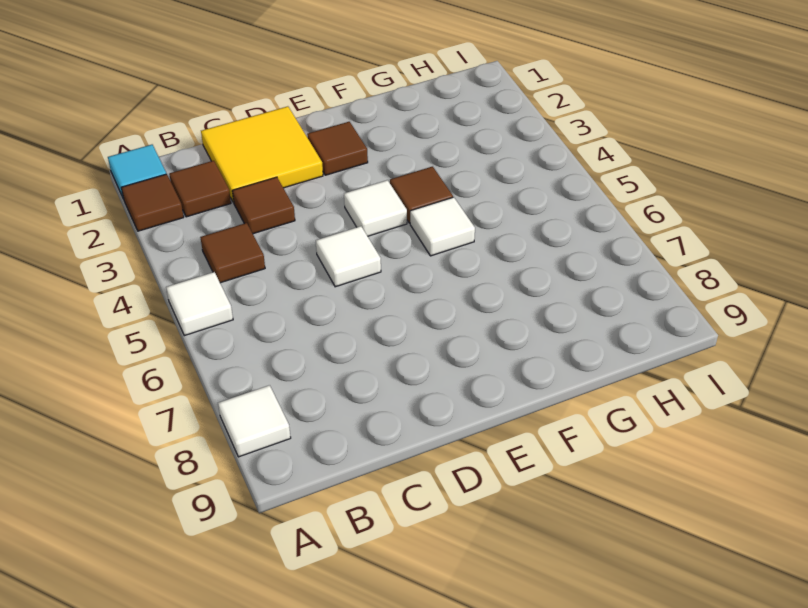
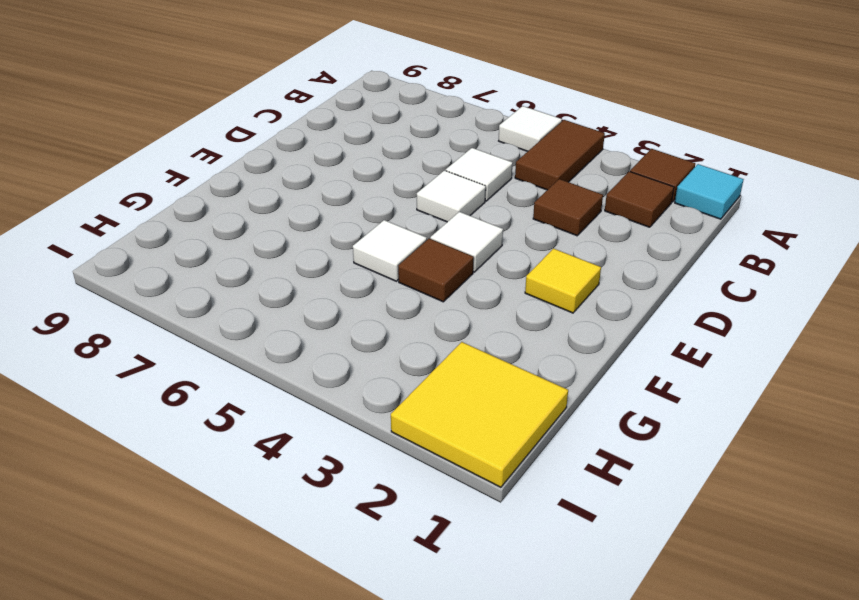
white 1x1 tile [218,385,291,457] -> white 1x1 tile moved to [446,148,513,201]
brown 1x1 tile [200,223,265,283] -> brown 1x2 tile [515,120,605,190]
yellow 2x2 tile [201,106,323,203] -> yellow 2x2 tile moved to [391,342,568,487]
brown 1x1 tile [307,122,368,175] -> yellow 1x1 tile [525,248,601,313]

